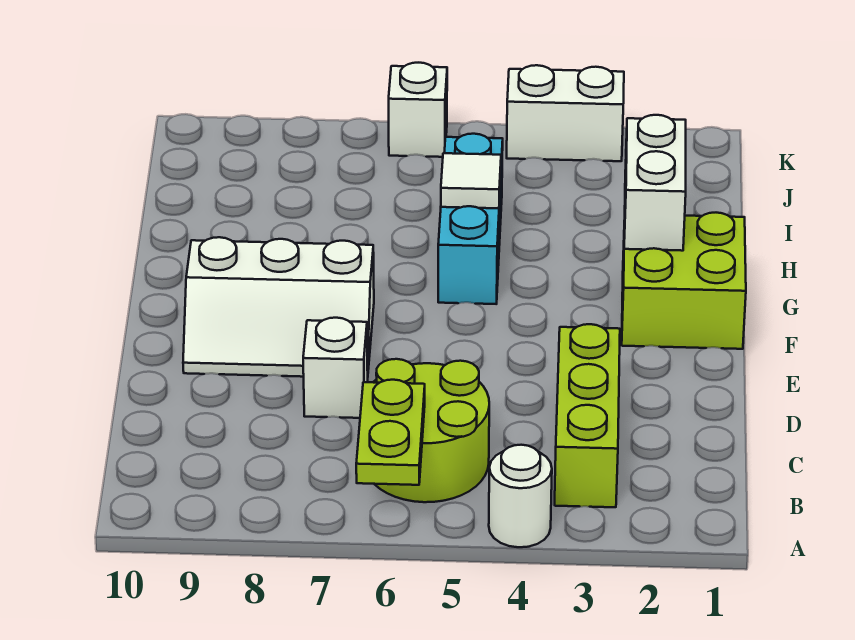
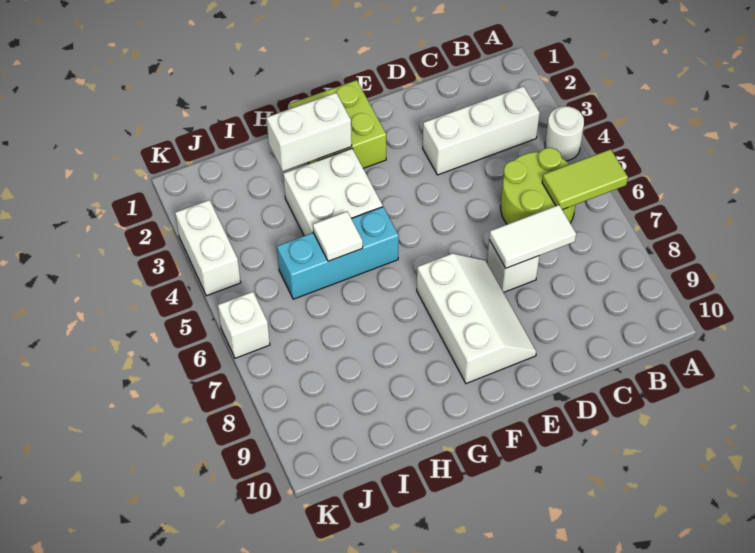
lime 1x2 plate [356,380,425,485] -> lime 1x2 tile [542,149,628,210]
lime 1x3 brick [555,324,620,507] -> white 1x3 brick [423,86,540,175]
none -> white 1x2 tile [489,205,576,268]
none -> white 2x2 brick [283,149,383,236]

